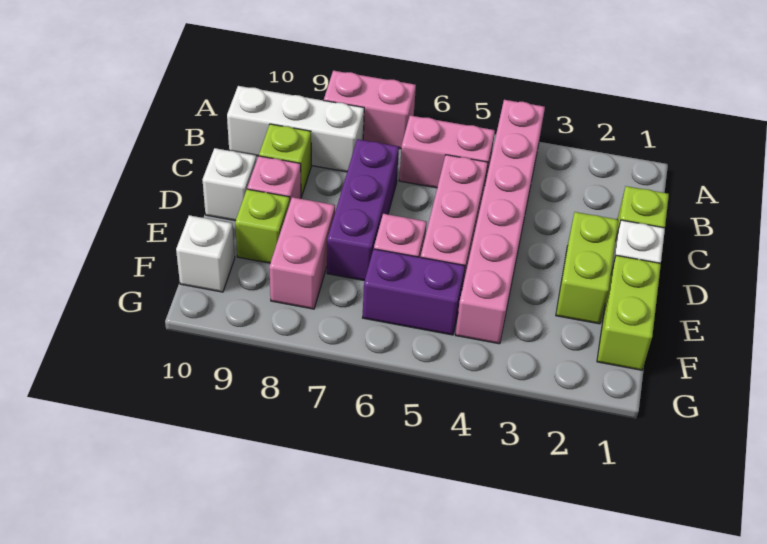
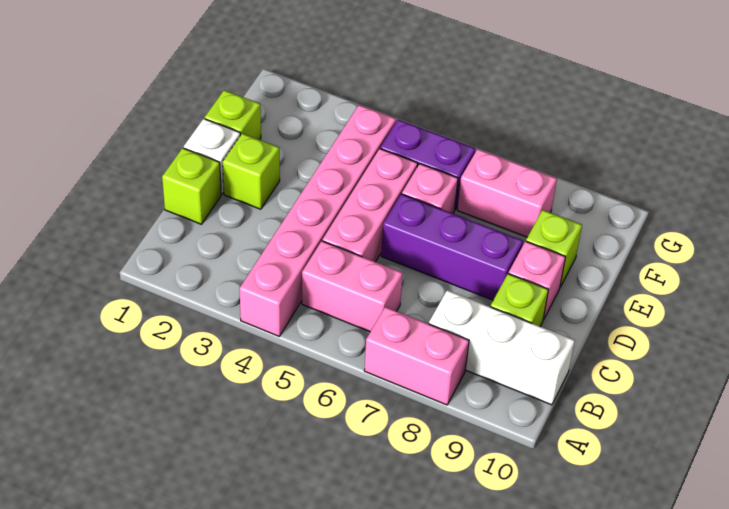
purple 1x3 brick [327,139,399,281] -> purple 1x3 brick turned to [381,194,523,300]
lime 1x2 brick [556,212,618,324] -> lime 1x1 brick [223,133,280,209]
white 1x1 brick [203,148,257,221] -> none
lime 1x2 brick [597,255,661,370] -> lime 1x1 brick [205,90,261,140]
pink 1x2 brick [269,197,335,309] -> pink 1x2 brick turned to [457,149,557,237]
white 1x1 brick [176,215,235,292] -> none

